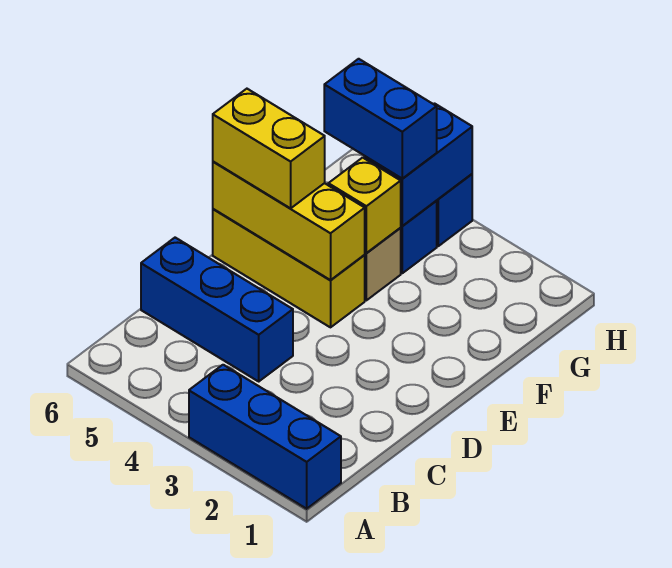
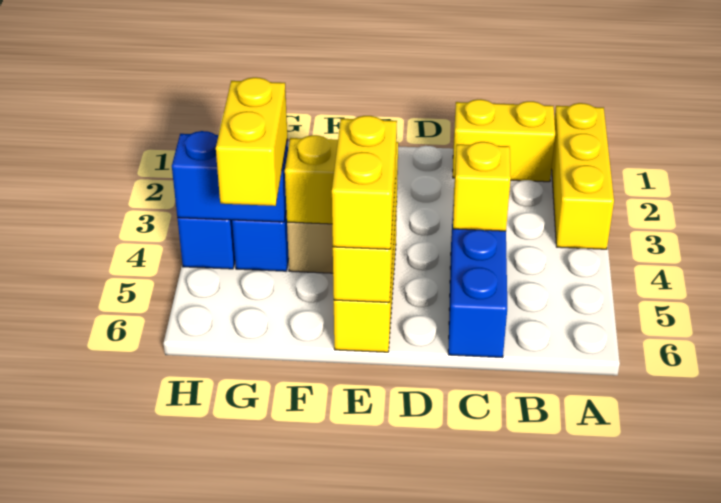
blue 1x3 brick [189,365,341,509] -> yellow 1x3 brick [552,103,614,249]
none -> yellow 1x2 brick [453,99,555,182]
none -> yellow 1x1 brick [453,142,511,231]
blue 1x2 brick [324,59,437,178] -> yellow 1x2 brick [216,77,287,206]

